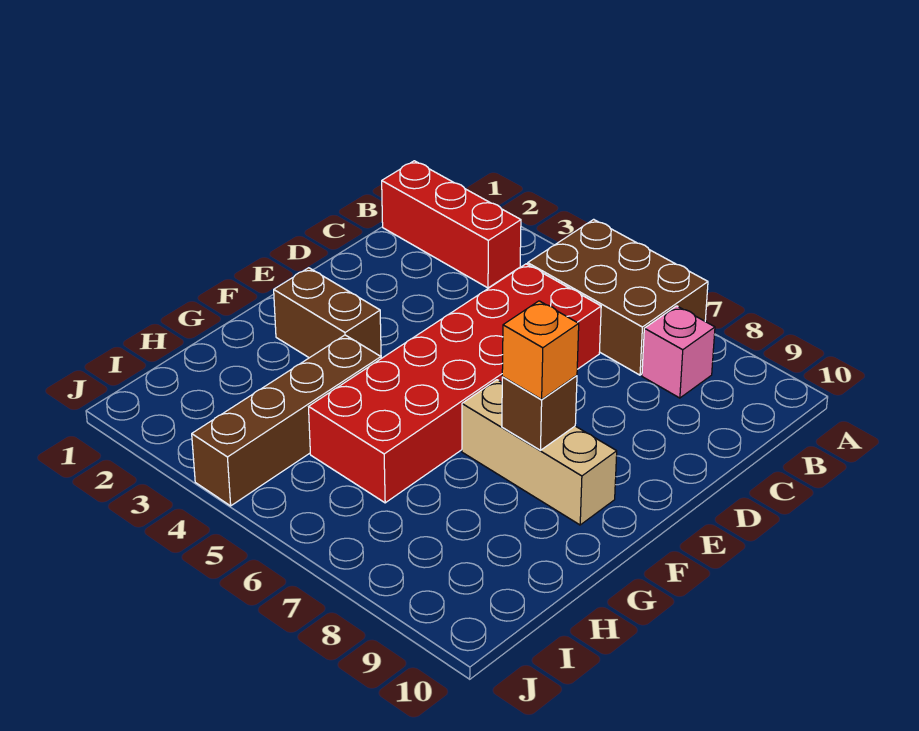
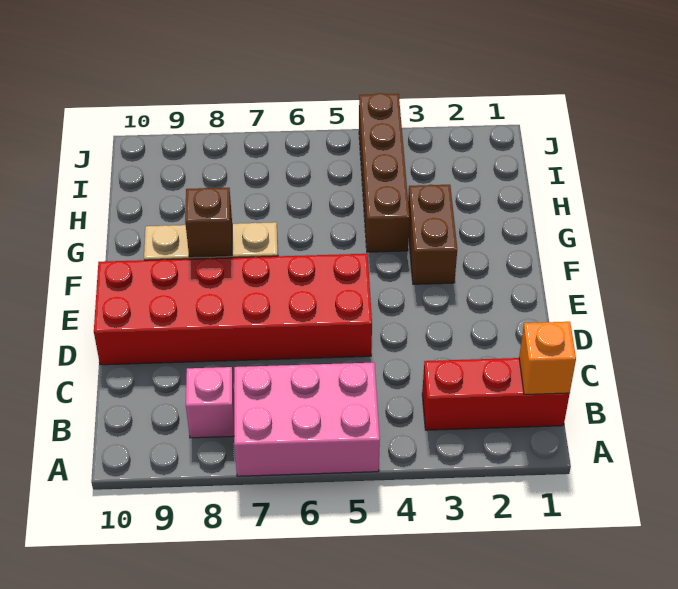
brown 2x3 brick [528,219,708,375] -> pink 2x3 brick [234,363,380,476]
red 2x6 brick [309,264,601,503] -> red 2x6 brick turned to [94,254,372,365]
brown 1x2 brick [274,268,381,358] -> brown 1x2 brick turned to [408,185,457,284]
orange 1x1 brick [502,301,579,399] -> orange 1x1 brick moved to [519,322,576,394]

